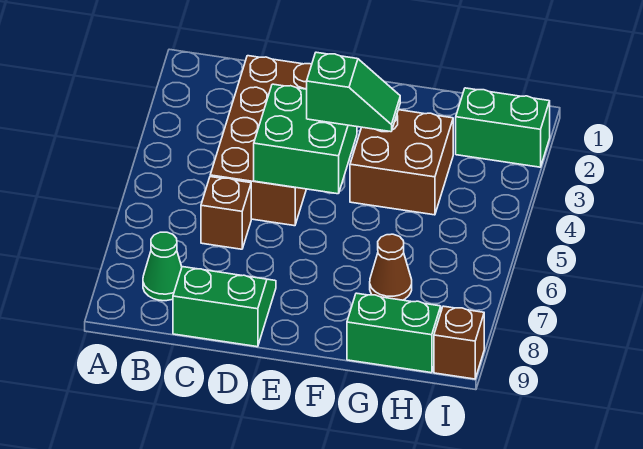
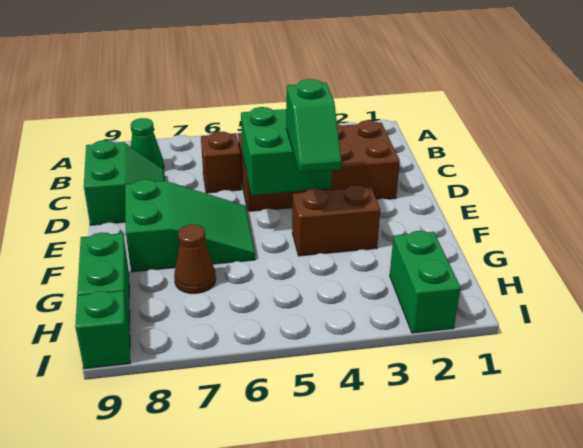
none -> green 2x3 slope [125,179,255,272]
brown 2x2 brick [350,110,453,215] -> brown 1x2 brick [292,185,380,256]
brown 1x1 brick [434,306,484,379] -> green 1x1 brick [75,291,130,369]

